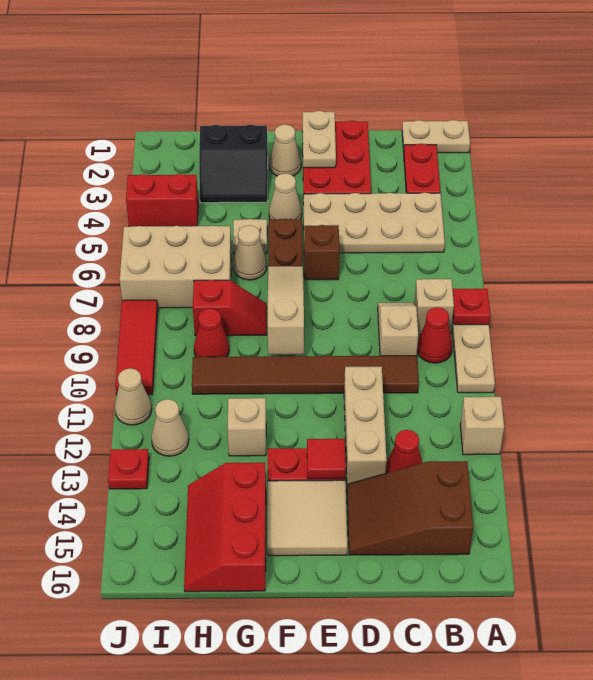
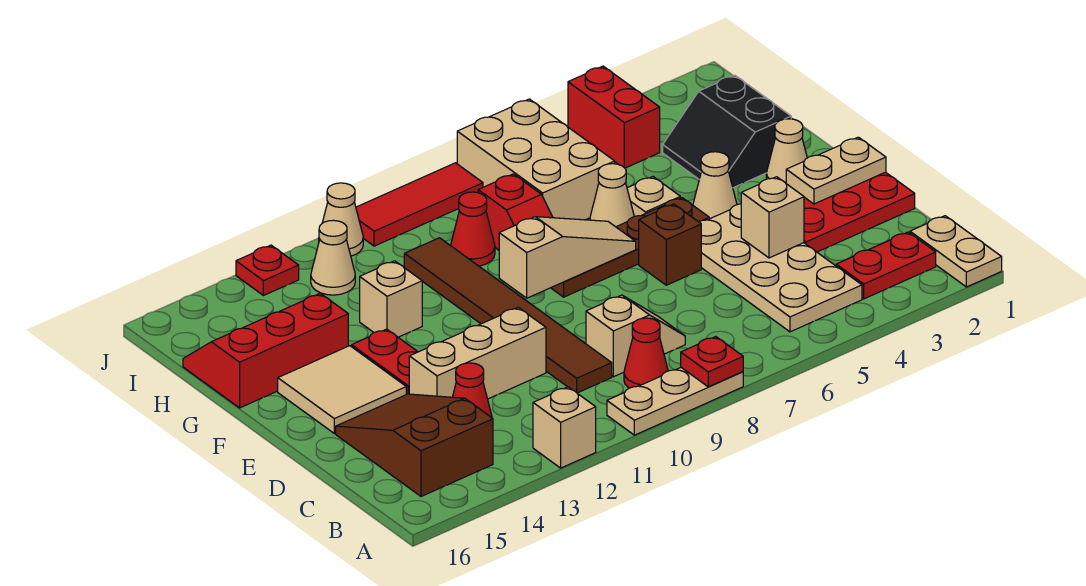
tan 1x1 brick [414,279,454,334] -> tan 1x1 brick moved to [741,177,804,258]
red 1x1 tile [307,439,346,479] -> none

